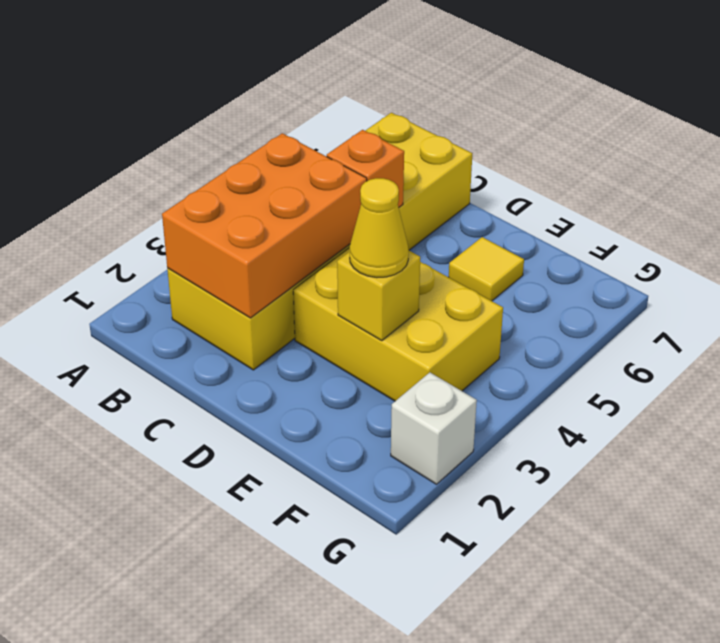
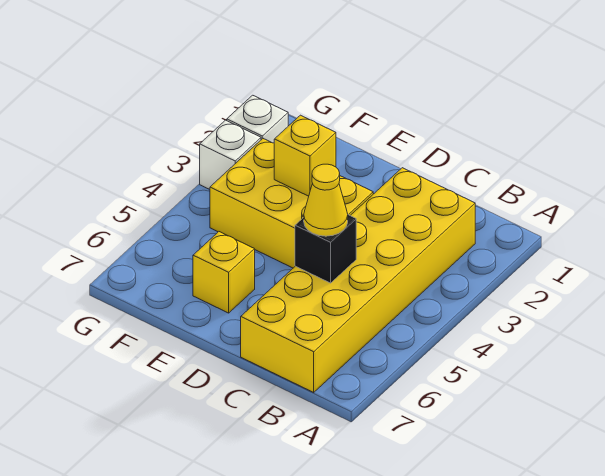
orange 2x3 brick [162,133,367,318] -> none
orange 1x1 brick [327,130,404,207] -> black 1x1 brick [295,215,356,283]
yellow 1x1 cone [349,178,409,278] -> yellow 1x1 cone moved to [304,164,348,236]
yellow 1x1 tile [449,237,524,301] -> yellow 1x1 brick [193,232,255,313]
none -> white 1x1 brick [200,120,261,189]

